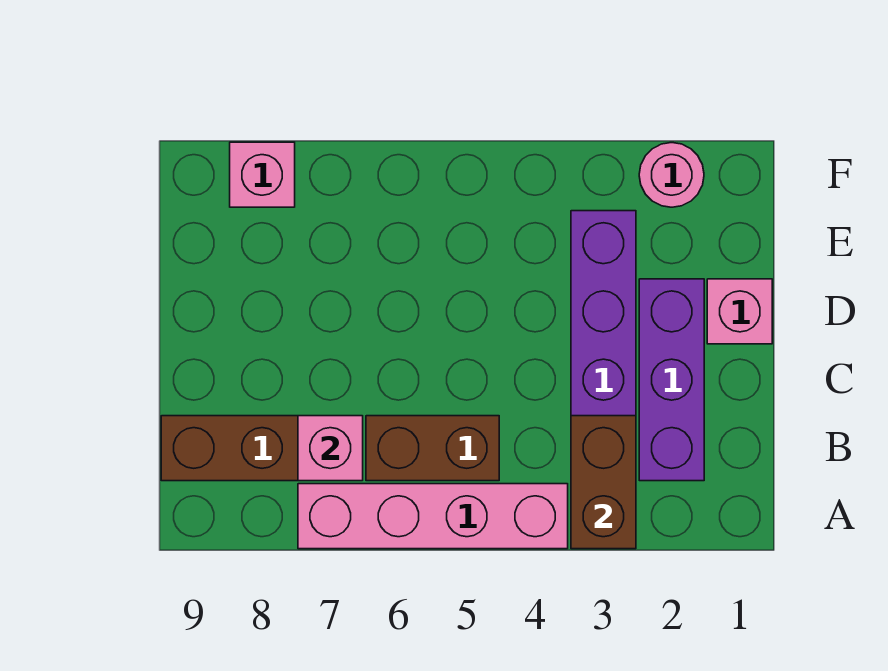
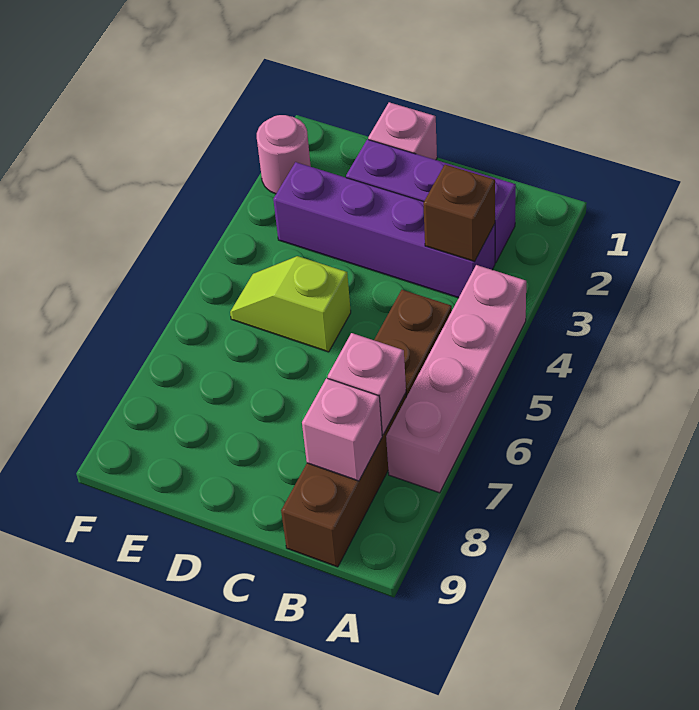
brown 1x2 brick [571,416,636,549] -> brown 1x1 brick [423,165,495,261]
none -> lime 1x2 slope [230,256,351,352]
pink 1x1 brick [230,142,295,207] -> pink 1x1 brick moved to [302,378,382,481]

